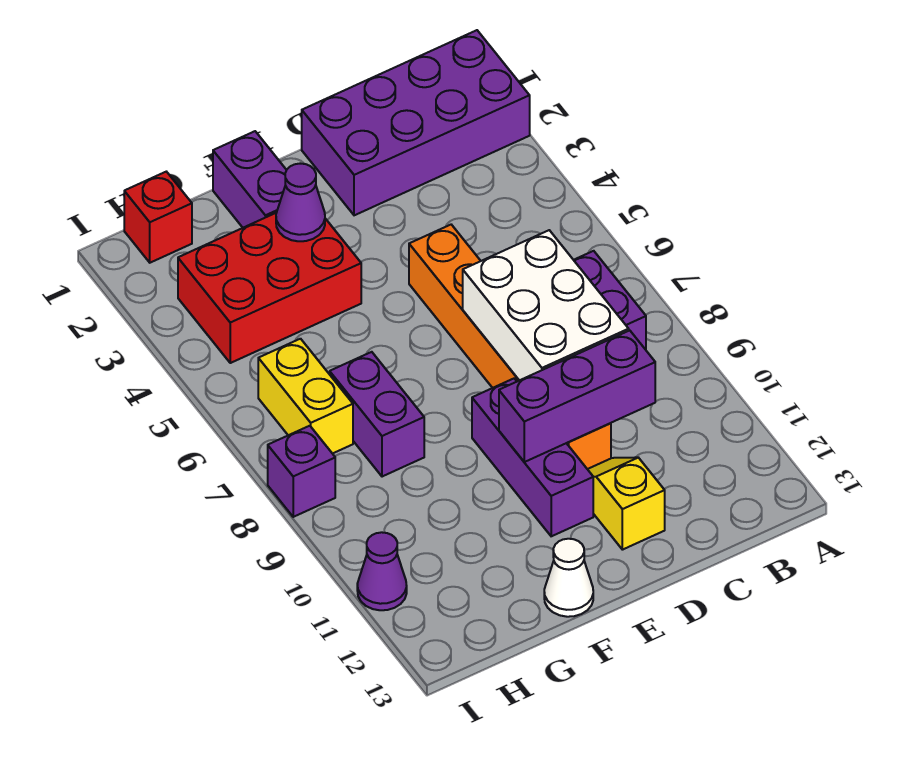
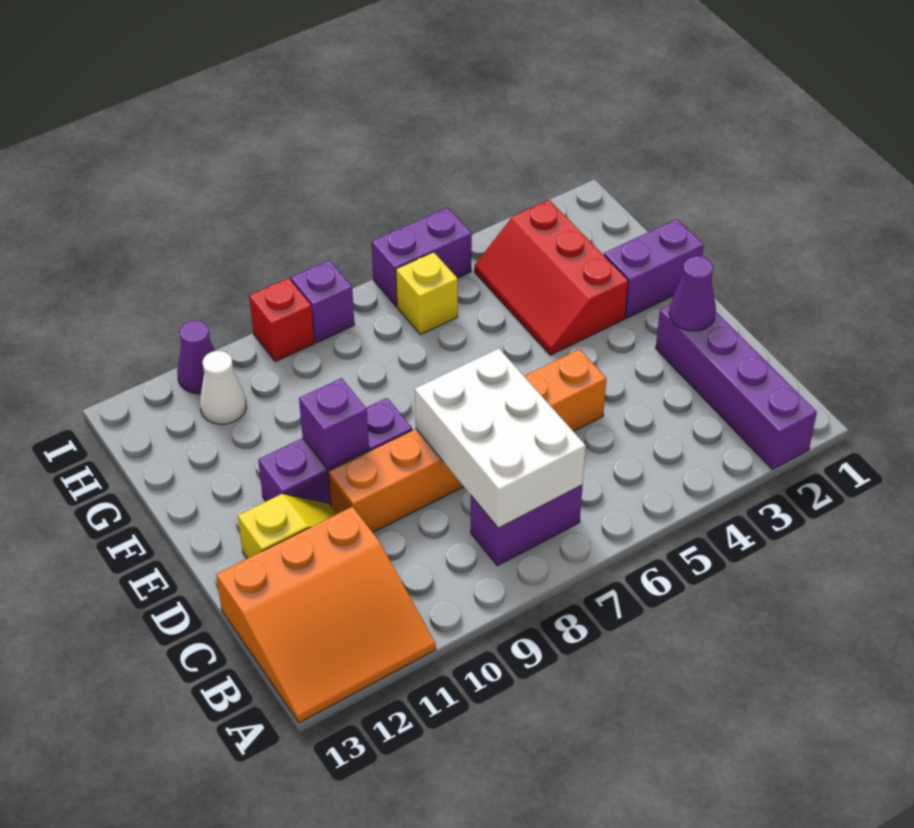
purple 2x4 brick [302,30,530,215] -> purple 1x4 brick [656,305,817,469]
none -> orange 3x3 slope [216,507,436,723]
white 2x3 brick [463,230,629,380] -> white 2x3 brick turned to [415,348,586,528]
purple 1x3 brick [499,330,655,462] -> purple 1x1 brick [299,378,369,469]
red 2x3 brick [178,213,361,363] -> red 2x3 slope [474,200,628,355]
purple 1x1 cone [276,164,325,241] -> purple 1x1 cone moved to [669,256,716,331]
white 1x1 cone [544,539,593,617] -> white 1x1 cone moved to [200,351,246,424]
purple 1x2 brick [330,352,424,477] -> purple 1x2 brick moved to [372,208,472,306]
red 1x1 brick [124,172,192,263] -> red 1x1 brick moved to [249,278,314,362]
yellow 1x2 brick [258,339,353,454] -> yellow 1x1 brick [396,252,458,335]

